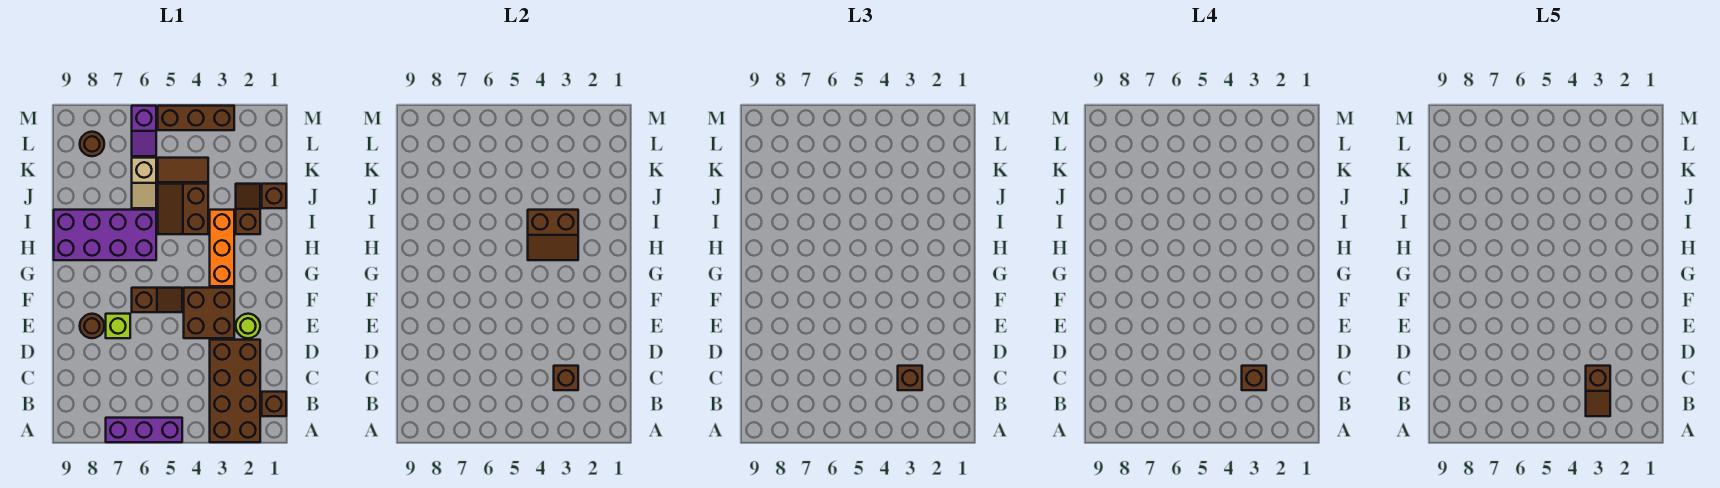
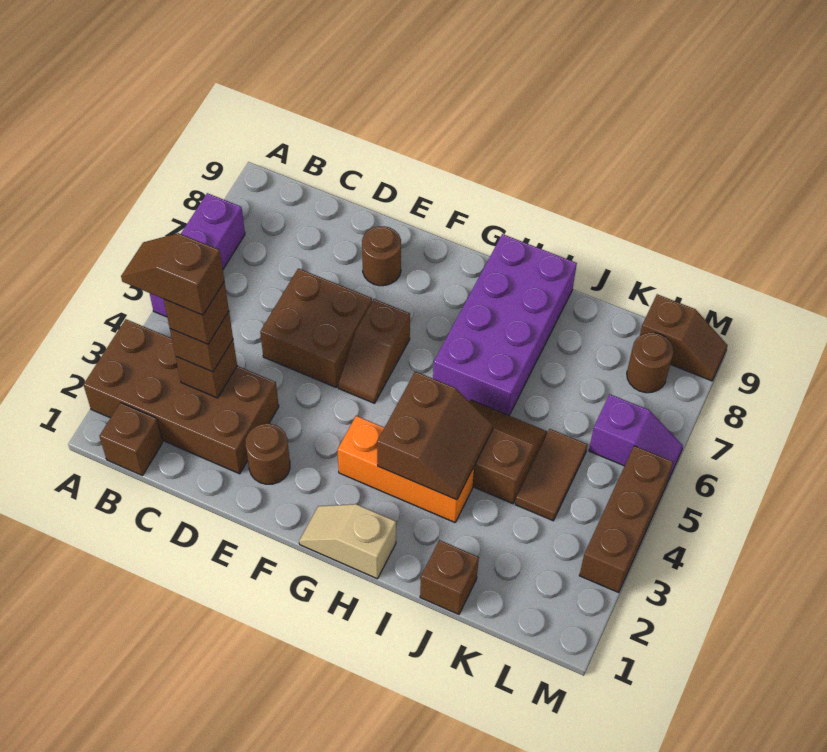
lime 1x1 round brick [236,314,260,338] -> brown 1x1 round brick [246,424,290,484]
brown 2x2 brick [184,288,234,338] -> brown 2x2 brick moved to [260,268,372,388]
lime 1x1 brick [106,314,130,338] -> none
brown 2x2 slope [528,210,578,260] -> brown 2x2 slope turned to [377,371,493,500]
brown 1x2 slope [236,184,260,234] -> brown 1x2 slope moved to [640,294,728,381]
tan 1x2 slope [132,158,156,208] -> tan 1x2 slope moved to [299,504,396,579]
purple 1x2 slope [132,106,156,156] -> purple 1x2 slope turned to [589,394,683,480]

